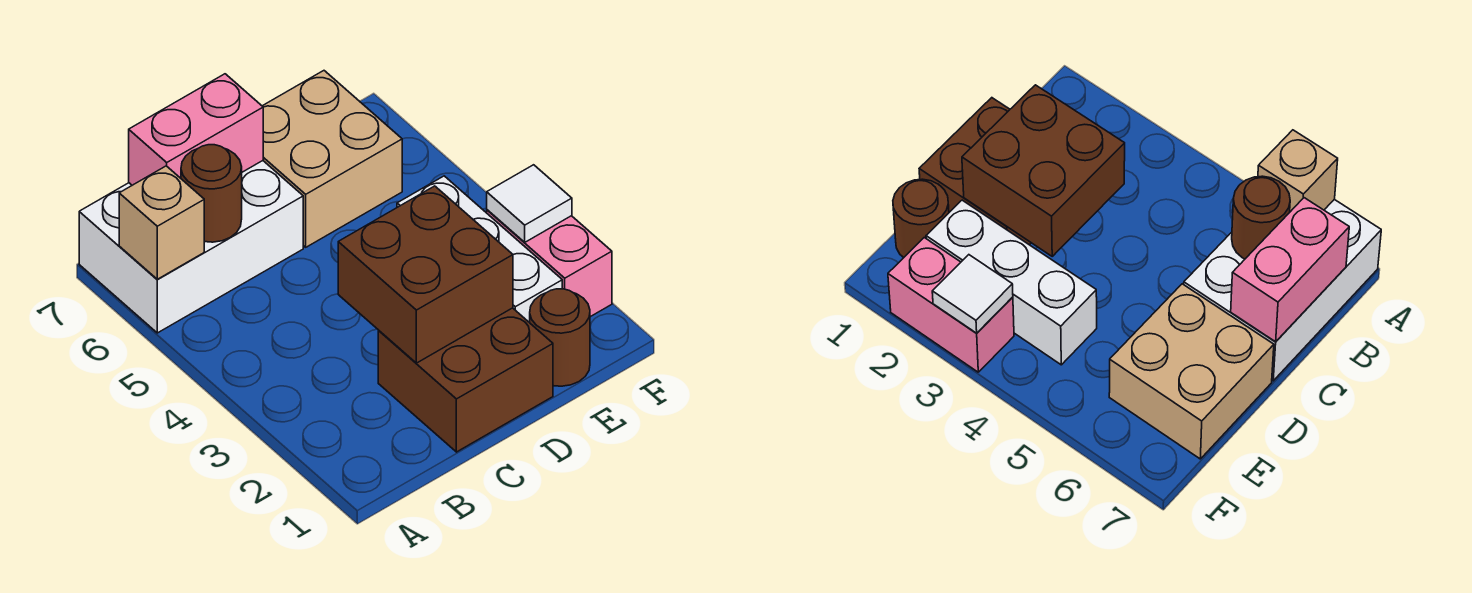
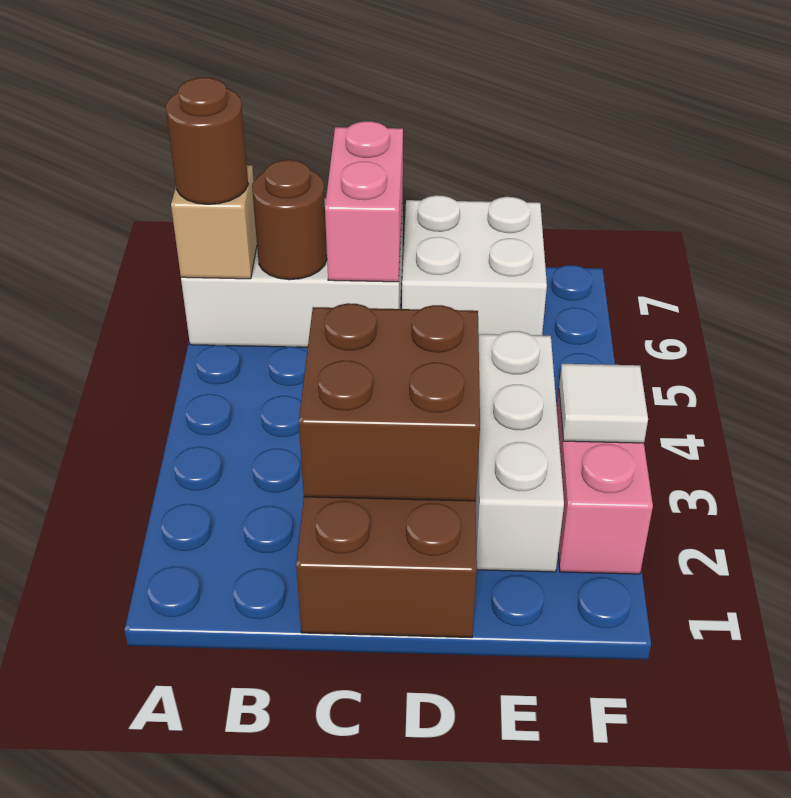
pink 1x2 brick [129,74,263,185] -> pink 1x2 brick turned to [325,121,403,282]
tan 2x2 brick [263,71,402,247] -> white 2x2 brick [402,195,547,335]
brown 1x1 round brick [530,289,590,386] -> brown 1x1 round brick moved to [166,78,248,204]

